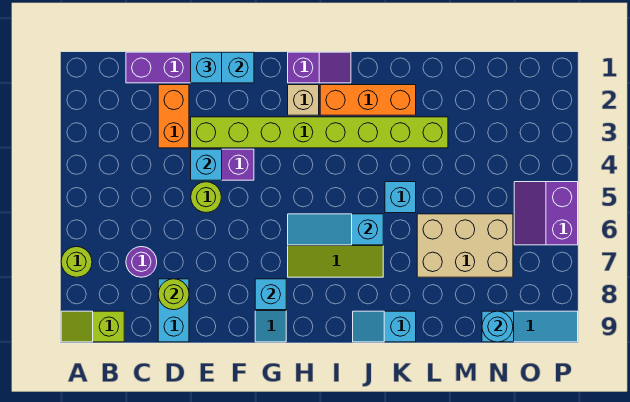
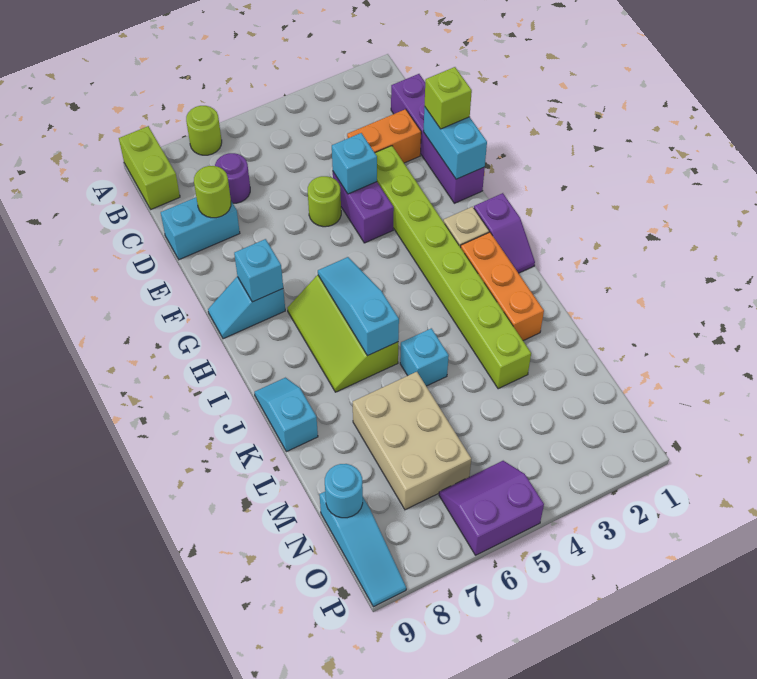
lime 1x2 slope [61,311,124,342] -> lime 1x2 brick [119,126,180,209]
cyan 1x1 brick [191,52,222,83] -> lime 1x1 brick [425,67,472,129]

